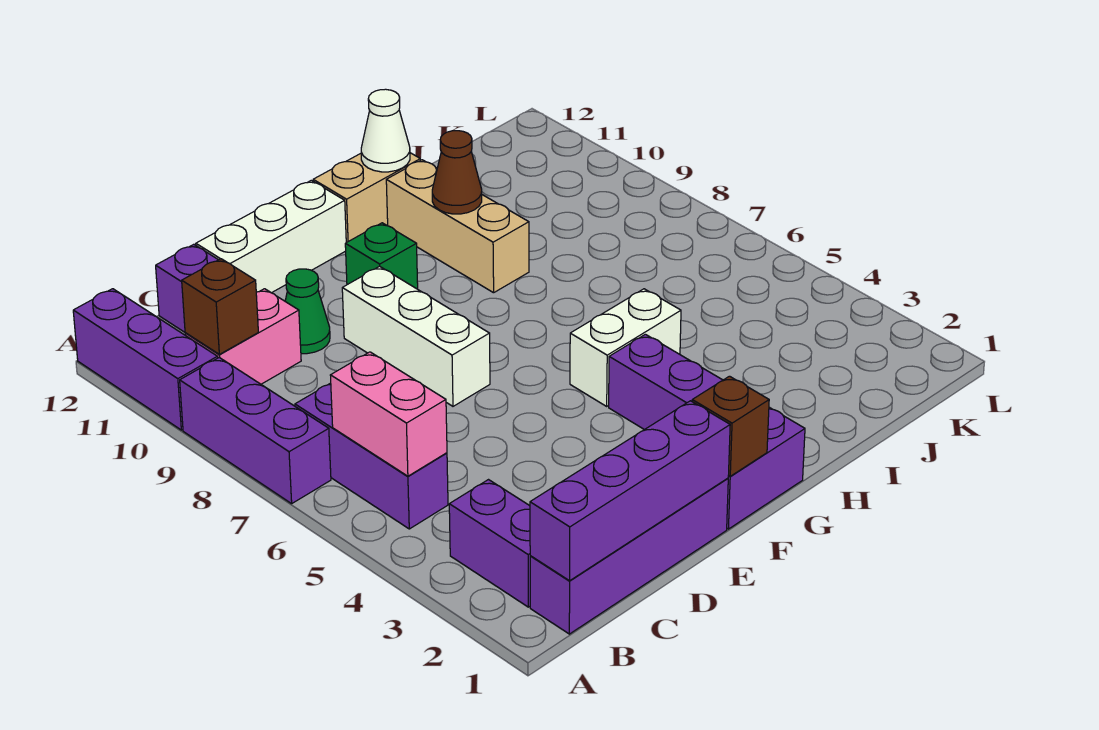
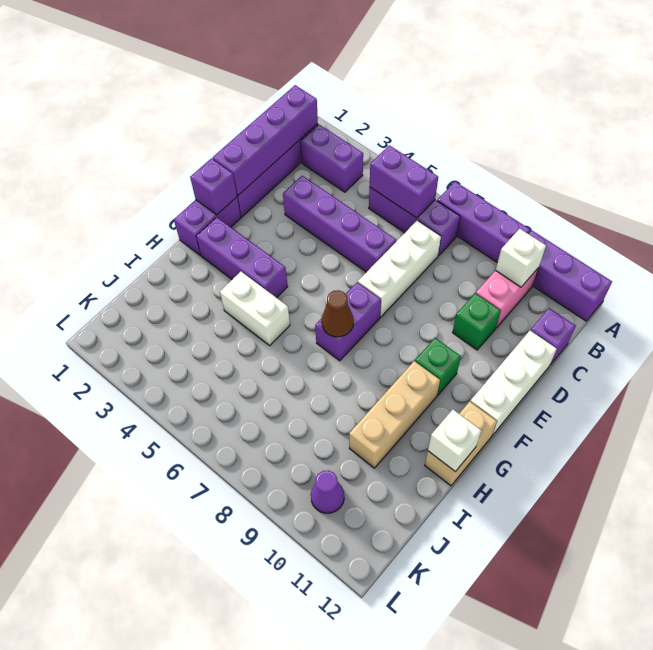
pink 1x2 brick [330,352,447,476] -> purple 1x2 brick [370,145,438,218]
brown 1x1 brick [182,259,258,354] -> white 1x1 brick [496,229,546,287]
none -> purple 1x4 brick [283,176,396,272]
green 1x1 cone [285,269,330,354] -> green 1x1 brick [453,293,501,350]
white 1x3 brick [342,266,490,406] -> white 1x3 brick turned to [358,220,441,317]
brown 1x1 brick [692,376,769,476] -> purple 1x1 brick [190,158,237,215]
none -> purple 1x2 brick [315,282,381,361]
white 1x2 brick [570,289,681,406] -> white 1x2 brick turned to [220,272,290,346]
tan 1x3 brick [386,160,529,293] -> tan 1x3 brick turned to [349,361,440,468]
brown 1x1 cone [432,131,482,214] -> brown 1x1 cone moved to [322,290,354,337]
white 1x1 cone [361,89,410,172] -> white 1x1 brick [428,410,481,472]
none -> purple 1x1 cone [311,470,344,513]

